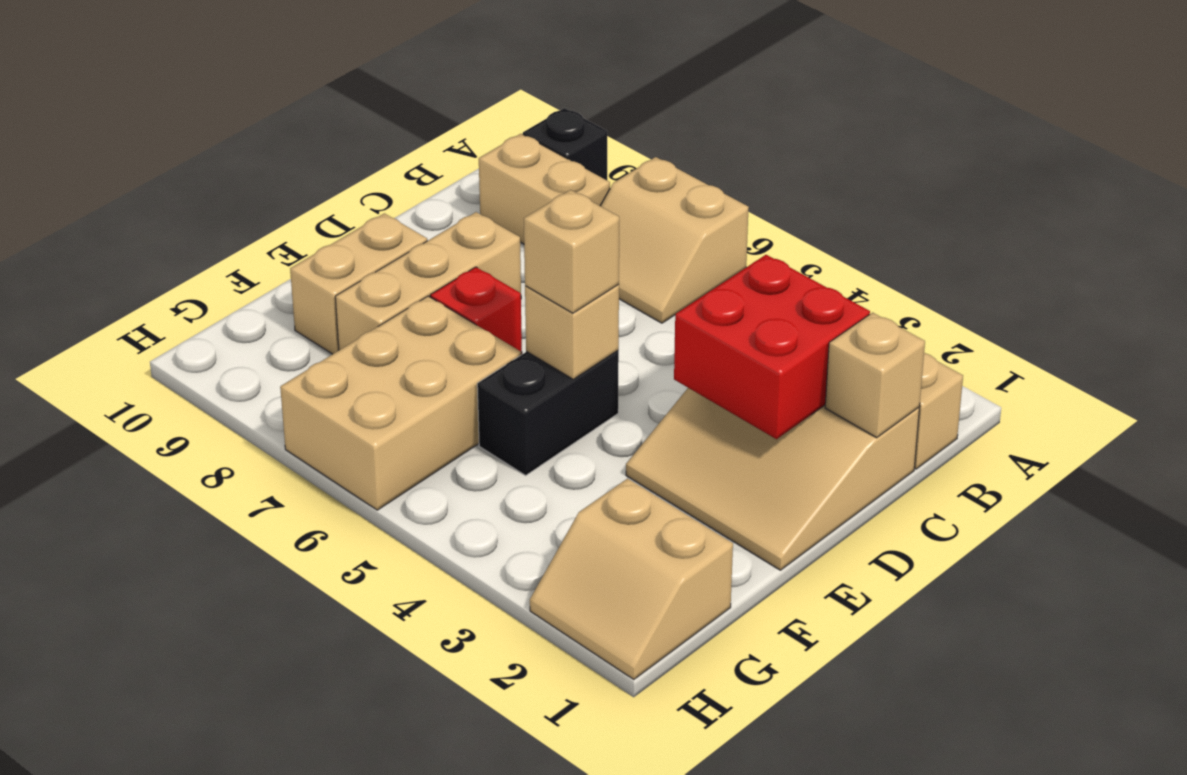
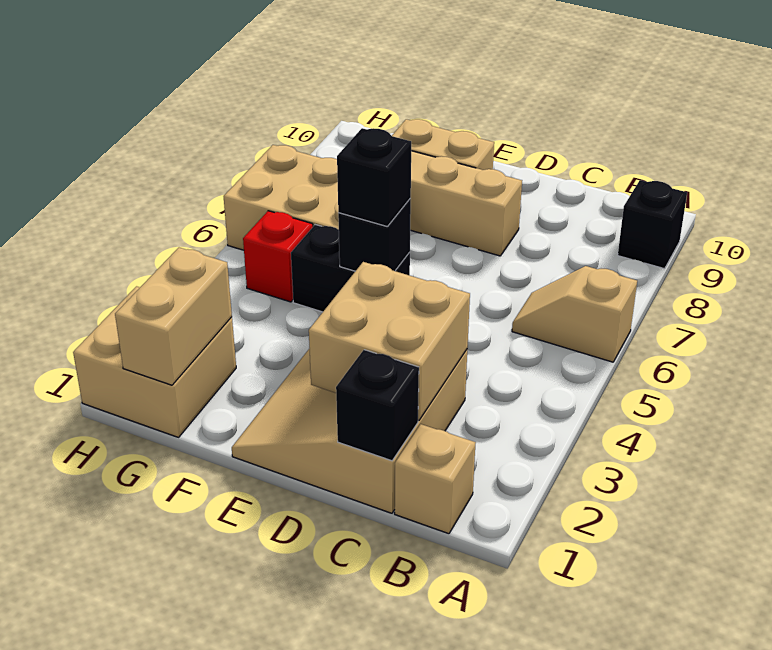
tan 2x2 slope [601,157,749,323] -> tan 1x2 slope [512,266,637,362]
tan 1x2 brick [479,134,610,244] -> tan 1x2 brick moved to [115,248,232,385]
tan 1x1 brick [825,313,925,438] -> black 1x1 brick [336,350,419,461]
red 2x2 brick [674,255,870,439] -> tan 2x2 brick [309,262,470,420]
tan 1x1 brick [525,284,619,379] -> black 1x1 brick [338,199,411,271]
tan 1x1 brick [524,190,619,313] -> black 1x1 brick [337,128,411,226]
red 1x1 brick [430,267,522,354] -> red 1x1 brick moved to [243,211,313,302]
tan 2x2 slope [530,479,733,680] -> tan 2x2 brick [73,286,236,437]

